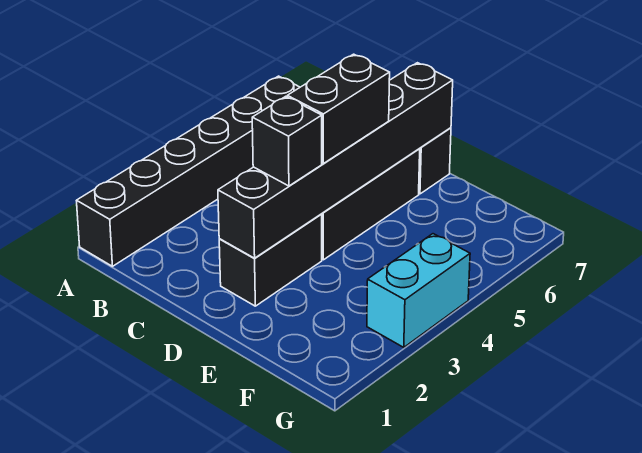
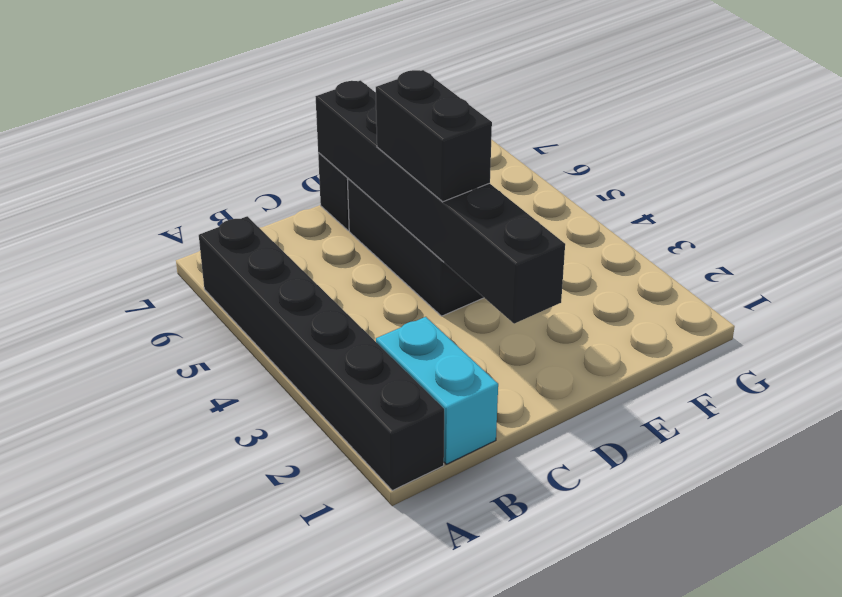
black 1x2 brick [219,214,322,306] -> none
black 1x1 brick [252,96,322,186] -> none
cyan 1x2 brick [367,234,470,347] -> cyan 1x2 brick moved to [376,317,498,464]

